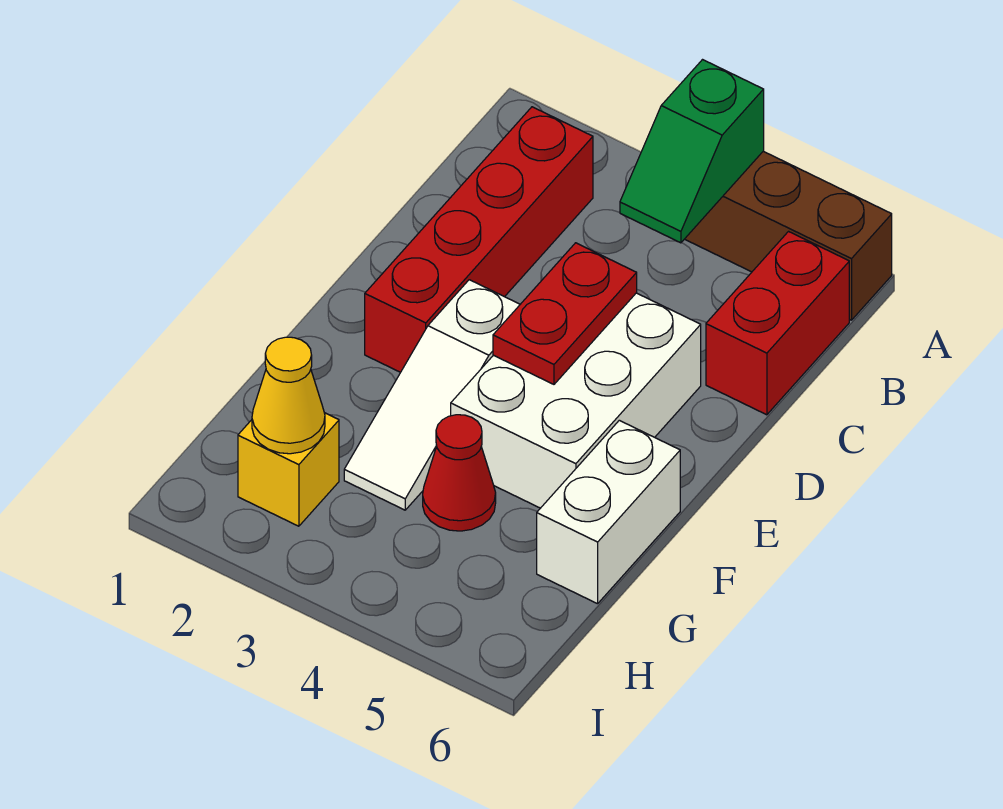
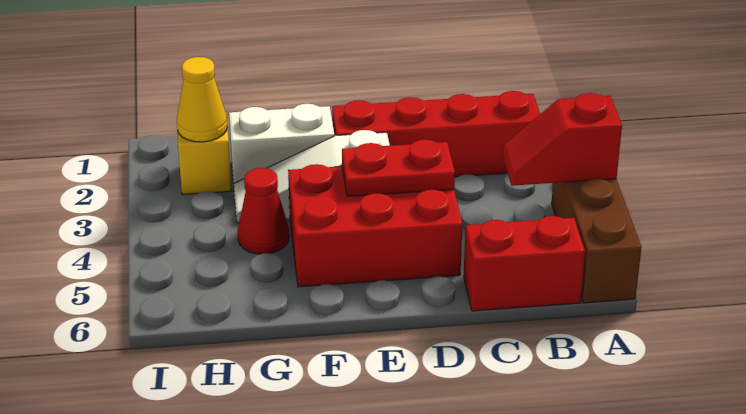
green 1x2 slope [620,60,764,243] -> red 1x2 slope [503,93,622,186]
white 2x3 brick [451,293,701,508] -> red 2x3 brick [288,164,462,287]
white 1x2 brick [537,420,680,604] -> white 1x2 brick moved to [229,104,334,183]

